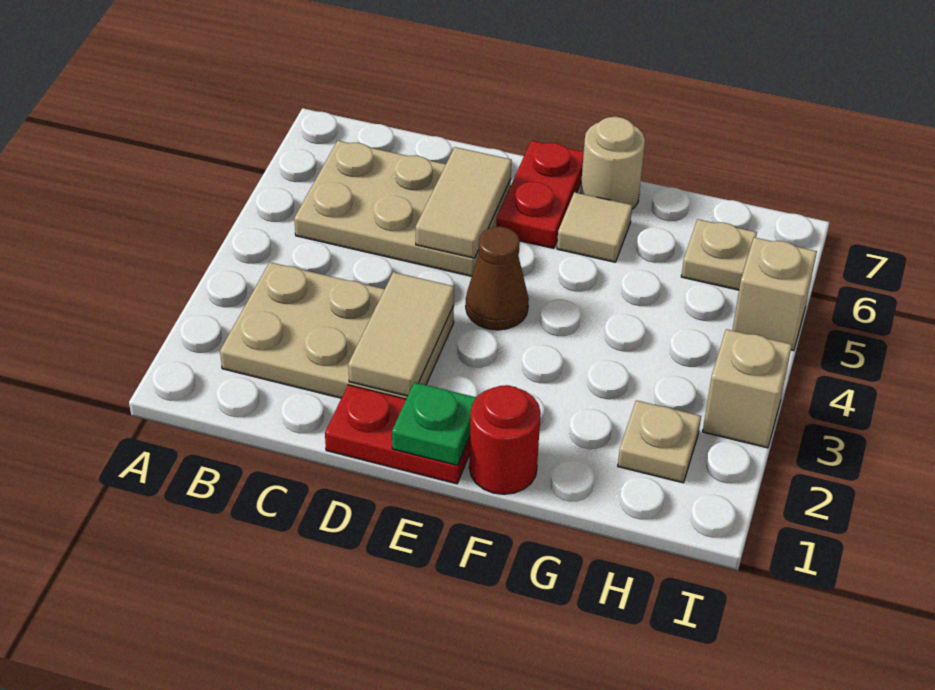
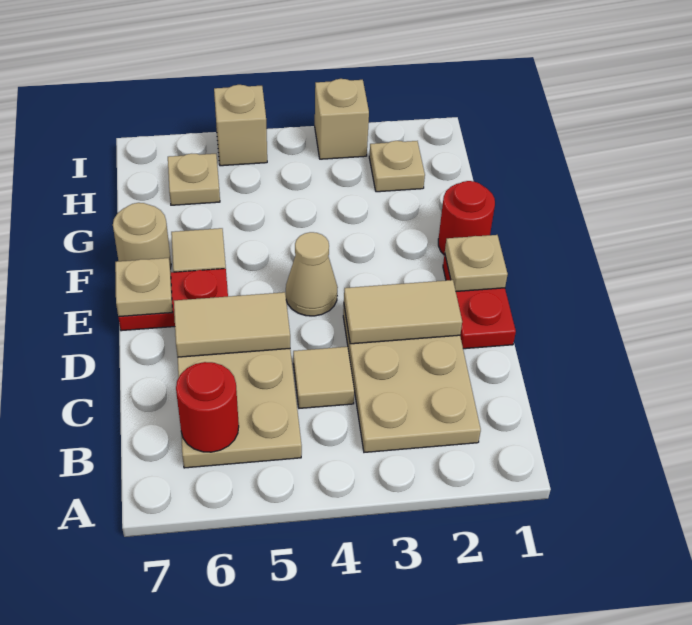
none -> red 1x1 round brick [176,362,239,452]
none -> tan 1x1 tile [293,347,354,408]
green 1x1 plate [392,382,476,465] -> tan 1x1 plate [445,235,508,291]
brown 1x1 cone [466,227,529,330] -> tan 1x1 cone [286,232,338,316]
none -> tan 1x1 plate [115,258,172,317]

